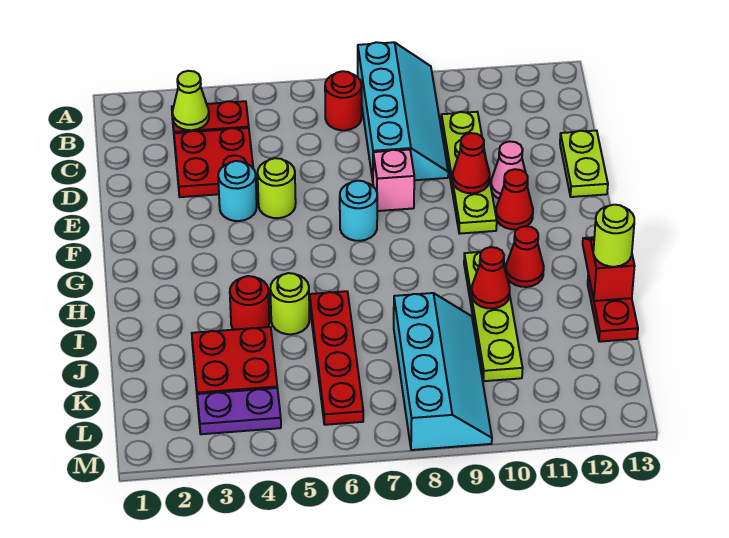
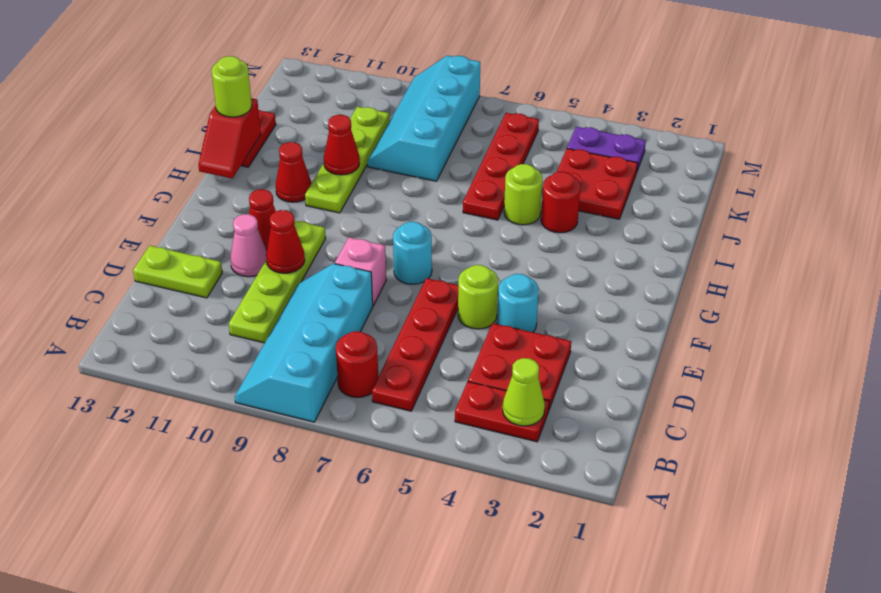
none -> red 1x4 plate [372,278,458,411]
lime 1x2 plate [560,131,608,197] -> lime 1x2 plate turned to [133,246,222,298]

